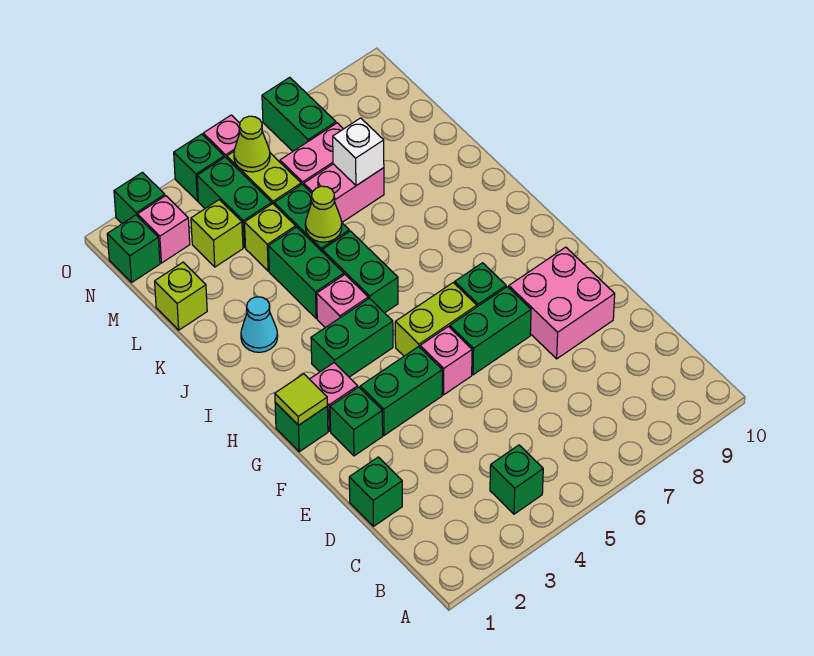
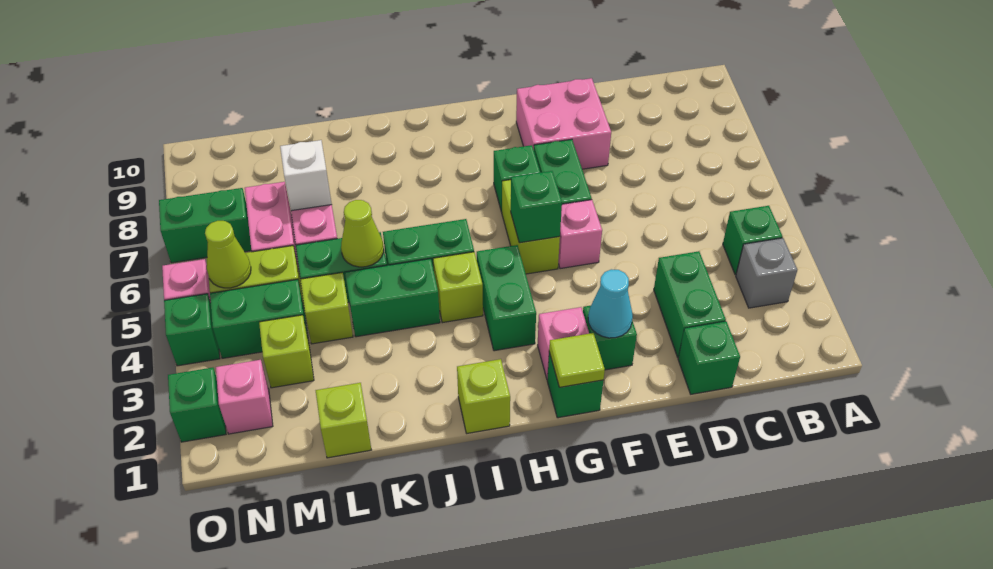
none -> grey 1x1 brick [736,238,797,308]
green 1x2 brick [360,347,442,435] -> green 1x2 brick moved to [654,251,726,357]
none -> lime 1x1 brick [457,359,510,433]
pink 1x1 brick [317,275,368,328] -> lime 1x1 brick [433,252,483,323]
cyan 1x1 cone [241,297,278,352] -> cyan 1x1 cone moved to [588,269,633,338]
green 1x1 brick [107,215,160,282] -> green 1x1 brick moved to [511,171,562,243]

